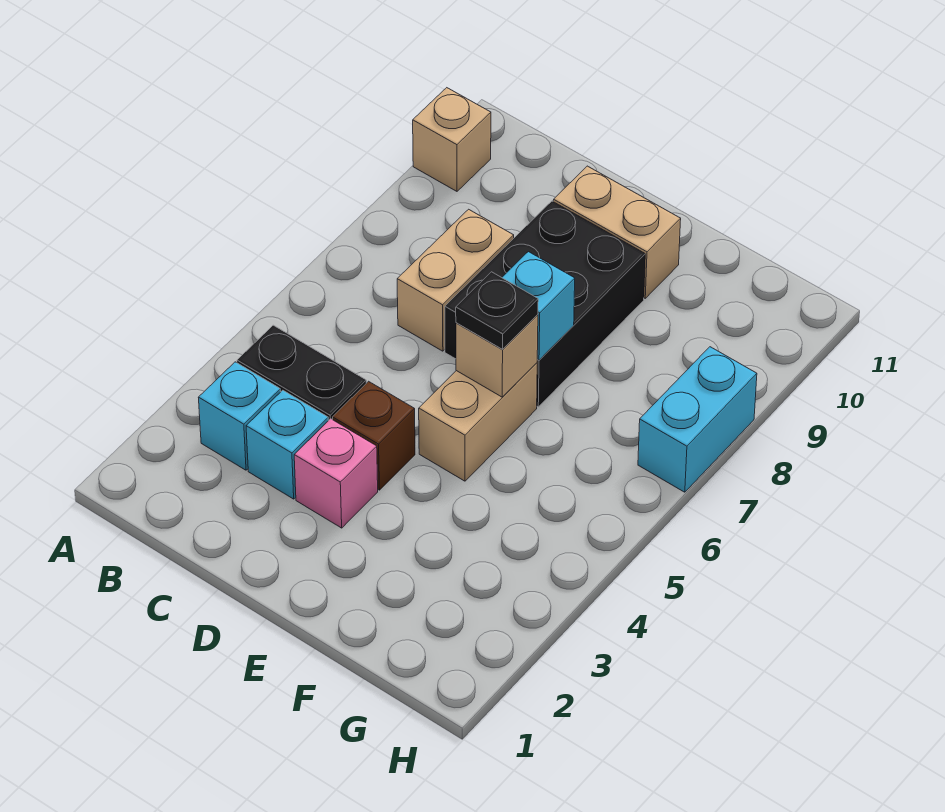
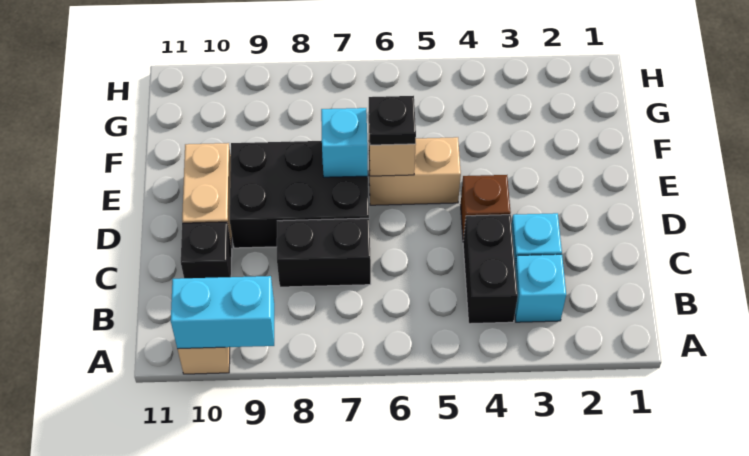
tan 1x2 brick [397,209,514,351] -> black 1x2 brick [277,218,371,287]
none -> black 1x1 brick [181,222,232,278]
pink 1x1 brick [294,419,378,528] -> none
cyan 1x2 brick [638,347,757,492] -> cyan 1x2 brick moved to [171,276,274,349]

